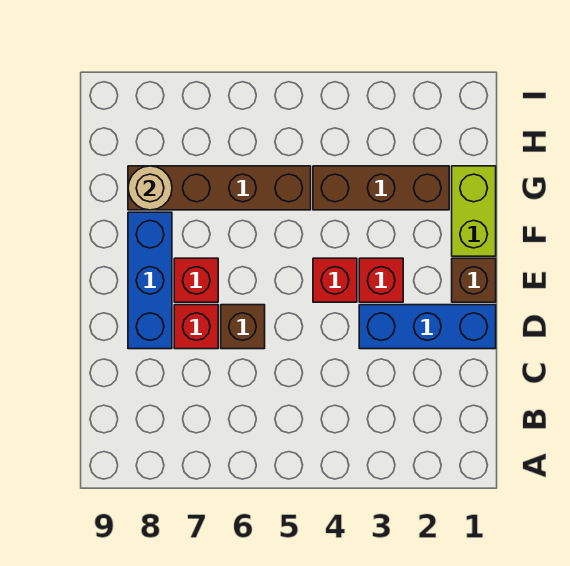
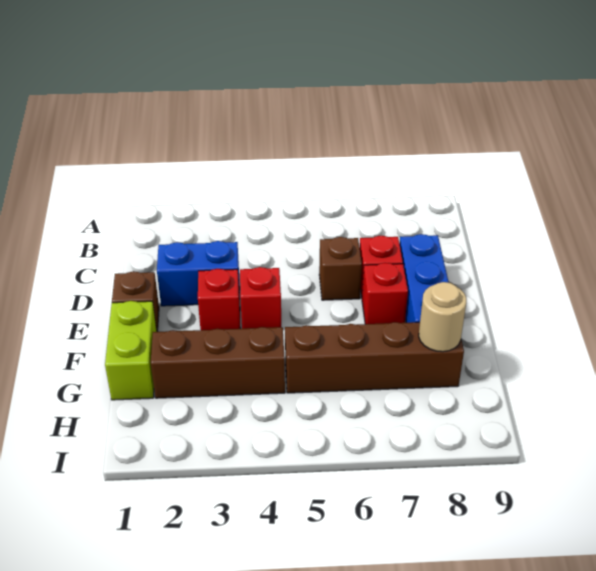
blue 1x3 brick [359,305,496,349] -> blue 1x2 brick [157,241,240,306]

